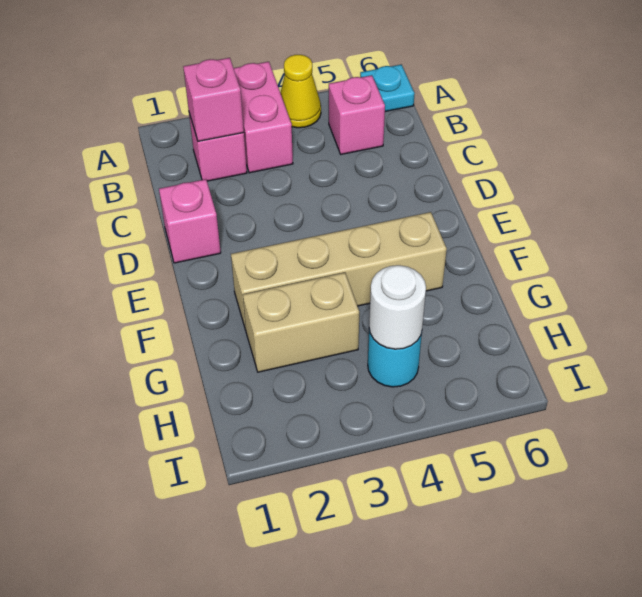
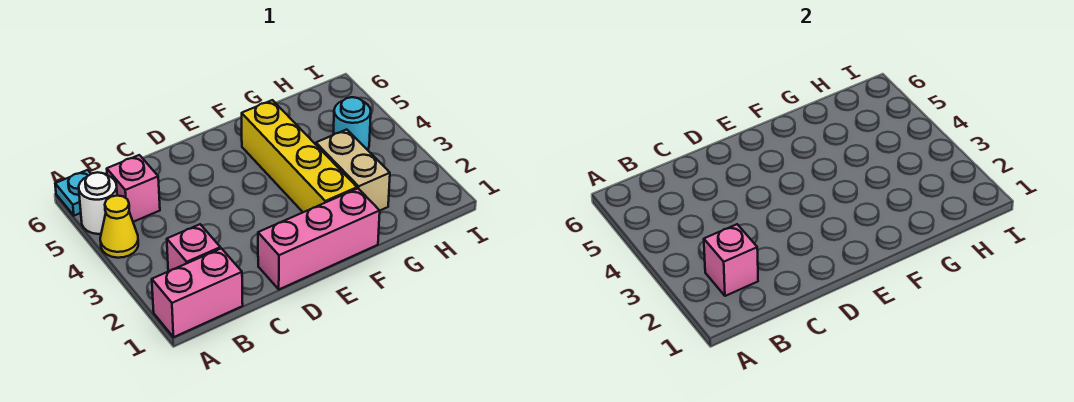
pink 1x2 brick [234,62,293,173] -> pink 1x2 brick moved to [152,248,243,337]
pink 1x1 brick [159,179,221,263] -> pink 1x3 brick [258,189,380,289]
tan 1x4 brick [231,212,447,330] -> yellow 1x4 brick [242,100,357,212]
white 1x1 round brick [369,265,426,349] -> white 1x1 round brick moved to [79,172,117,234]

